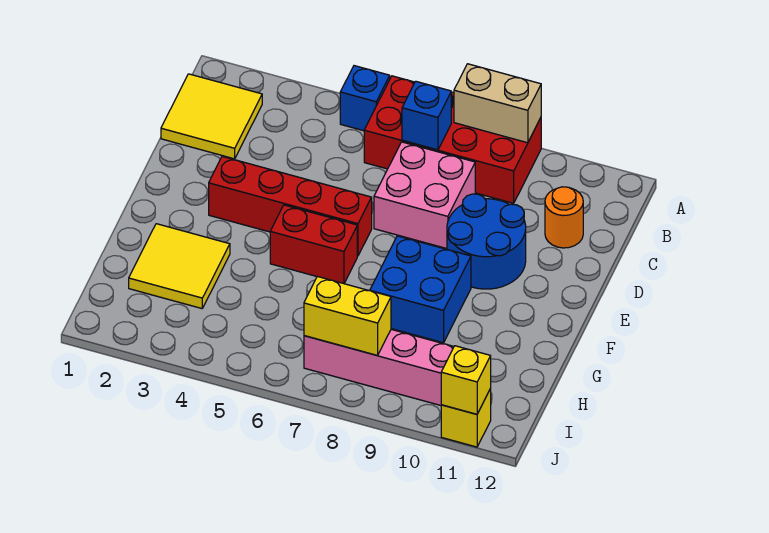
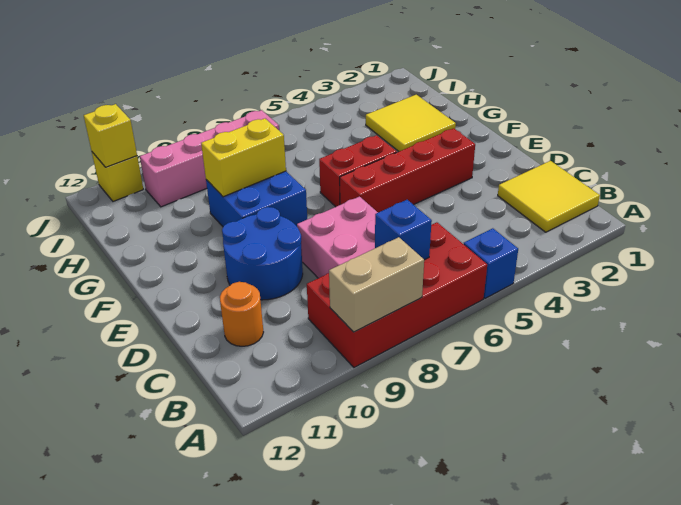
yellow 1x2 brick [304,276,391,356] -> yellow 1x2 brick moved to [201,118,286,197]

